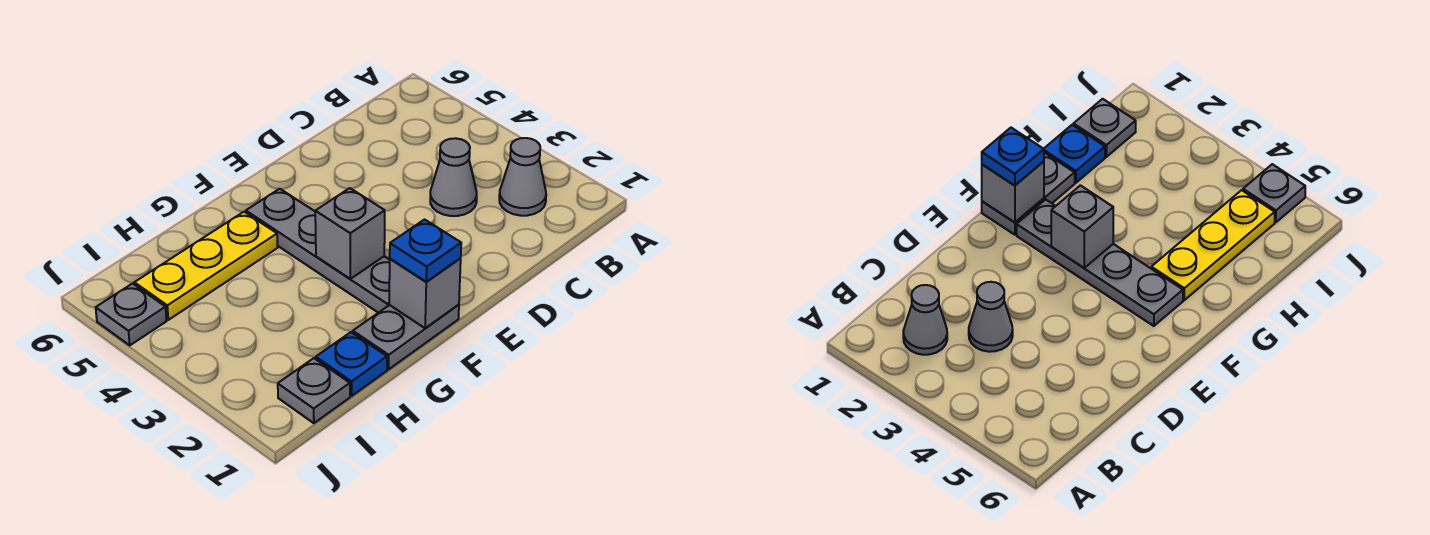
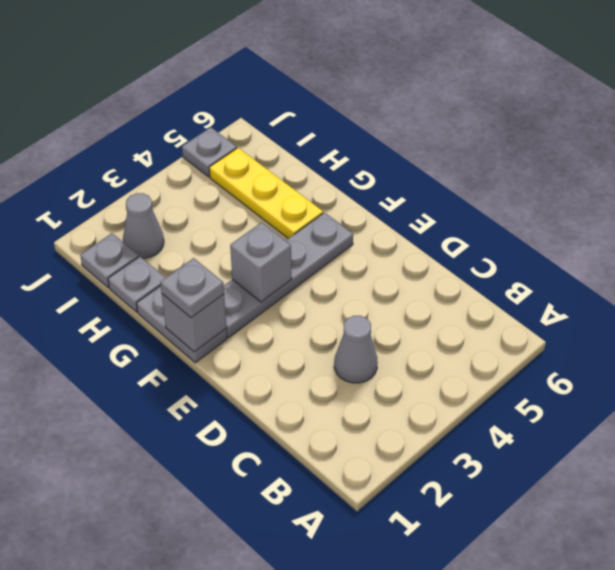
grey 1x1 cone [499,138,546,216] -> grey 1x1 cone moved to [123,193,164,258]
blue 1x1 plate [390,220,461,282] -> grey 1x1 plate [160,258,224,318]
blue 1x1 plate [316,332,387,396] -> grey 1x1 plate [108,256,165,312]

